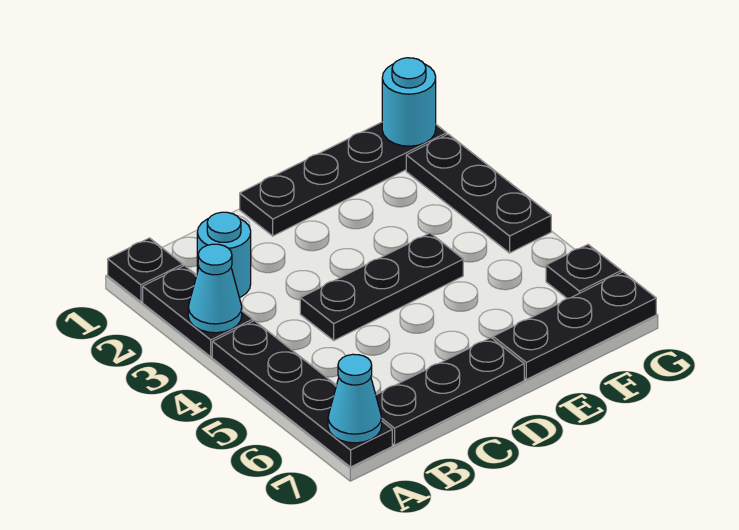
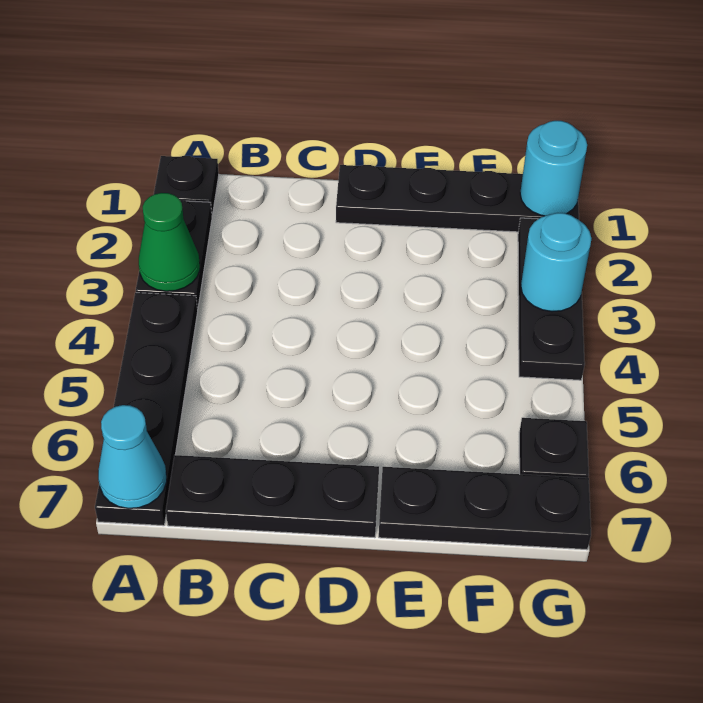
cyan 1x1 cone [188,244,242,333] -> green 1x1 cone [139,193,200,291]
cyan 1x1 round brick [197,212,251,298] -> cyan 1x1 round brick moved to [521,213,592,312]
black 1x3 plate [300,233,463,340] -> none

